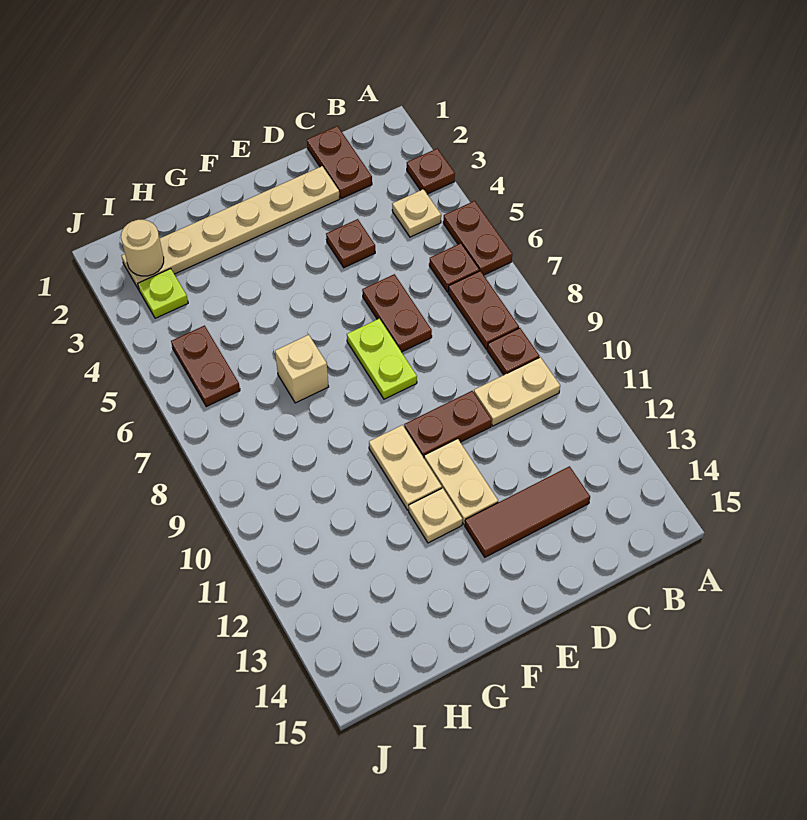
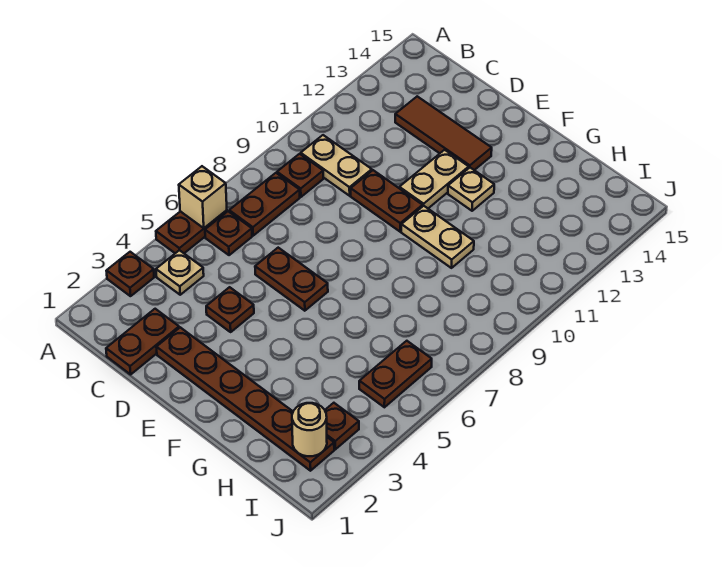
tan 1x6 plate [122,166,340,289] -> brown 1x6 plate [156,327,334,471]
brown 1x2 plate [362,274,432,352] -> brown 1x2 plate turned to [255,248,328,311]
lime 1x2 plate [347,319,417,399] -> none
tan 1x2 plate [369,425,442,510] -> tan 1x2 plate turned to [401,206,474,268]
tan 1x1 brick [275,335,329,403] -> tan 1x1 brick moved to [179,166,227,228]
lime 1x1 plate [138,269,188,318] -> brown 1x1 plate [325,403,359,449]

